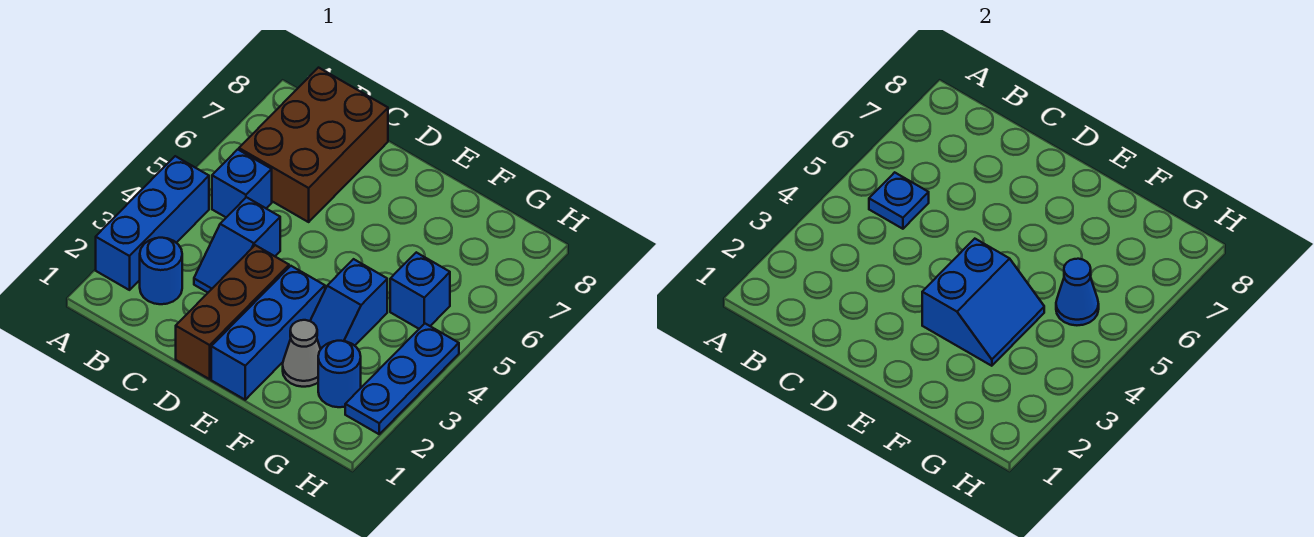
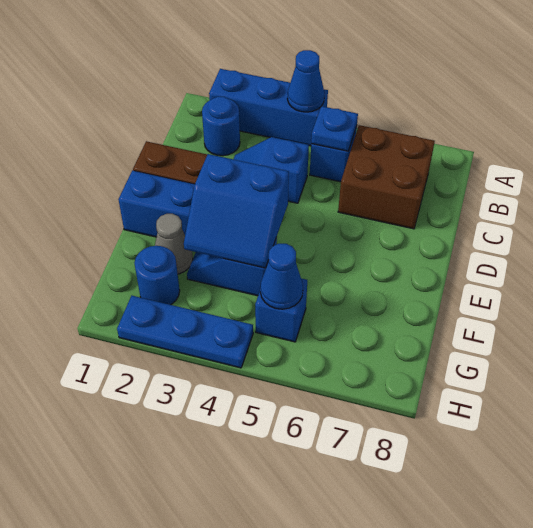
none -> blue 1x1 cone [287,50,324,112]
brown 2x3 brick [239,68,388,222] -> brown 2x2 brick [338,125,435,229]

